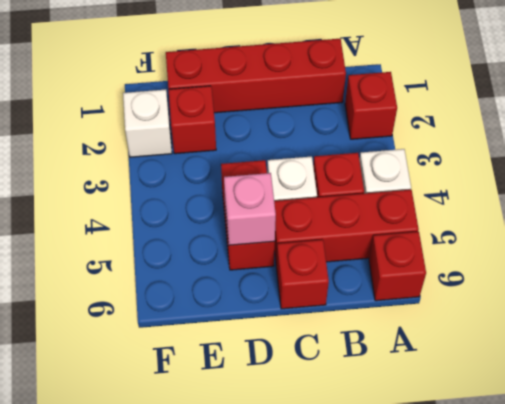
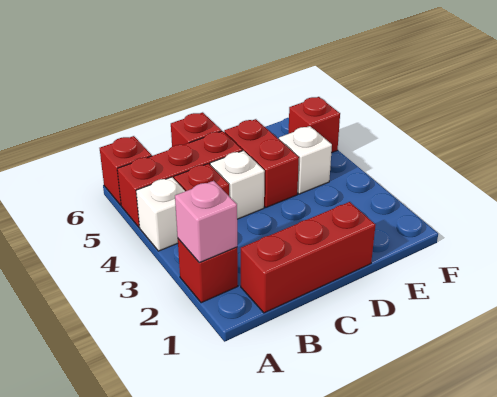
red 1x4 brick [166,39,346,113] -> red 1x3 brick [241,202,375,313]
pink 1x1 brick [224,173,276,245] -> pink 1x1 brick moved to [175,181,237,263]
red 1x1 brick [168,86,216,154] -> red 1x1 brick moved to [289,97,340,153]
white 1x1 brick [123,89,172,157] -> white 1x1 brick moved to [279,126,332,194]

